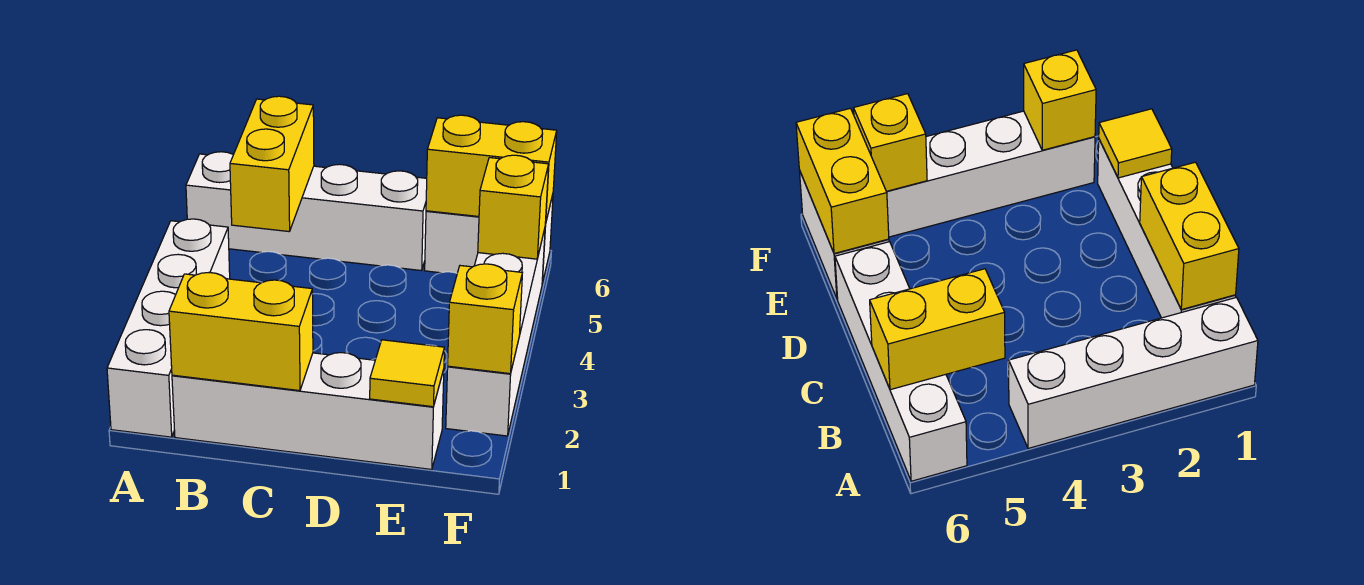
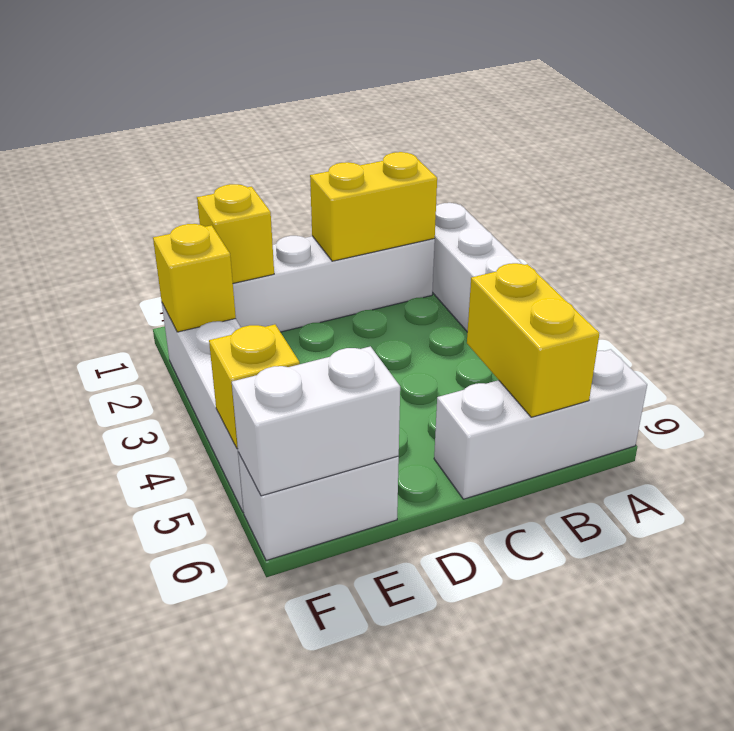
white 1x4 brick [186,152,427,271] -> white 1x3 brick [434,349,647,499]
yellow 1x1 tile [370,340,444,407] -> yellow 1x1 brick [197,184,274,283]
yellow 1x2 brick [426,115,557,224] -> white 1x2 brick [232,346,400,496]

